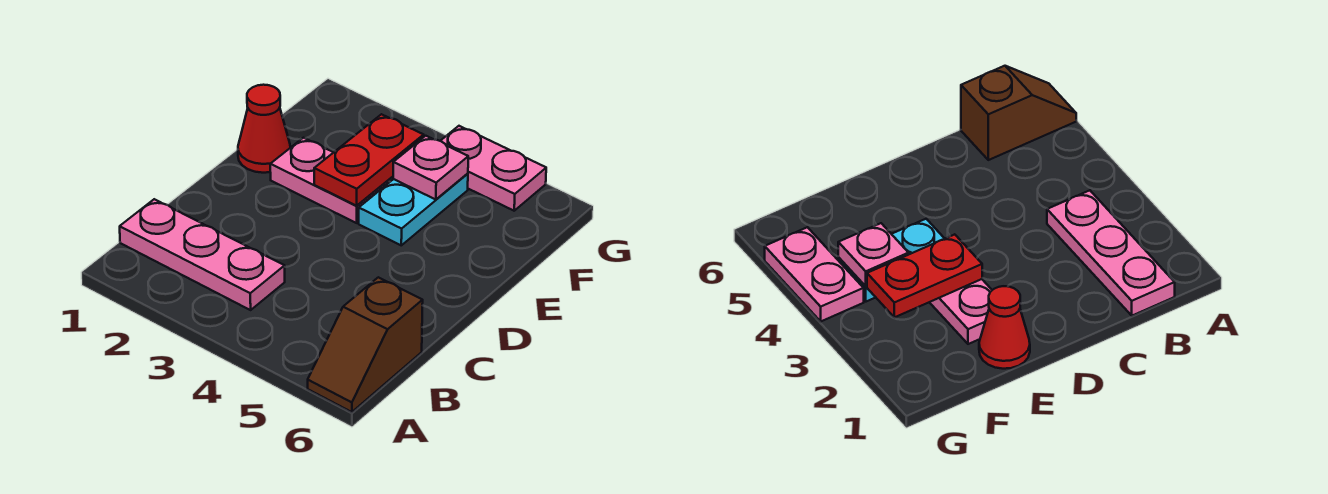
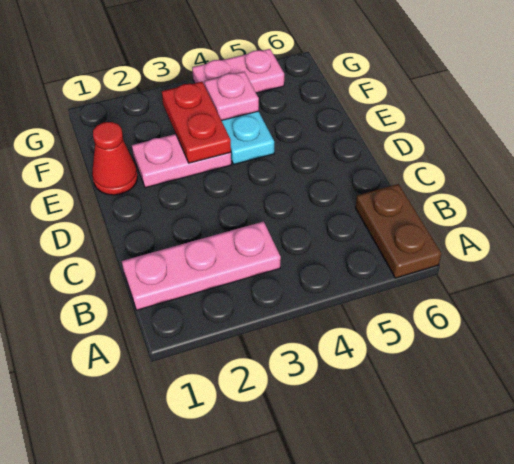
brown 1x2 slope [308,277,423,412] -> brown 1x2 plate [355,184,442,278]

